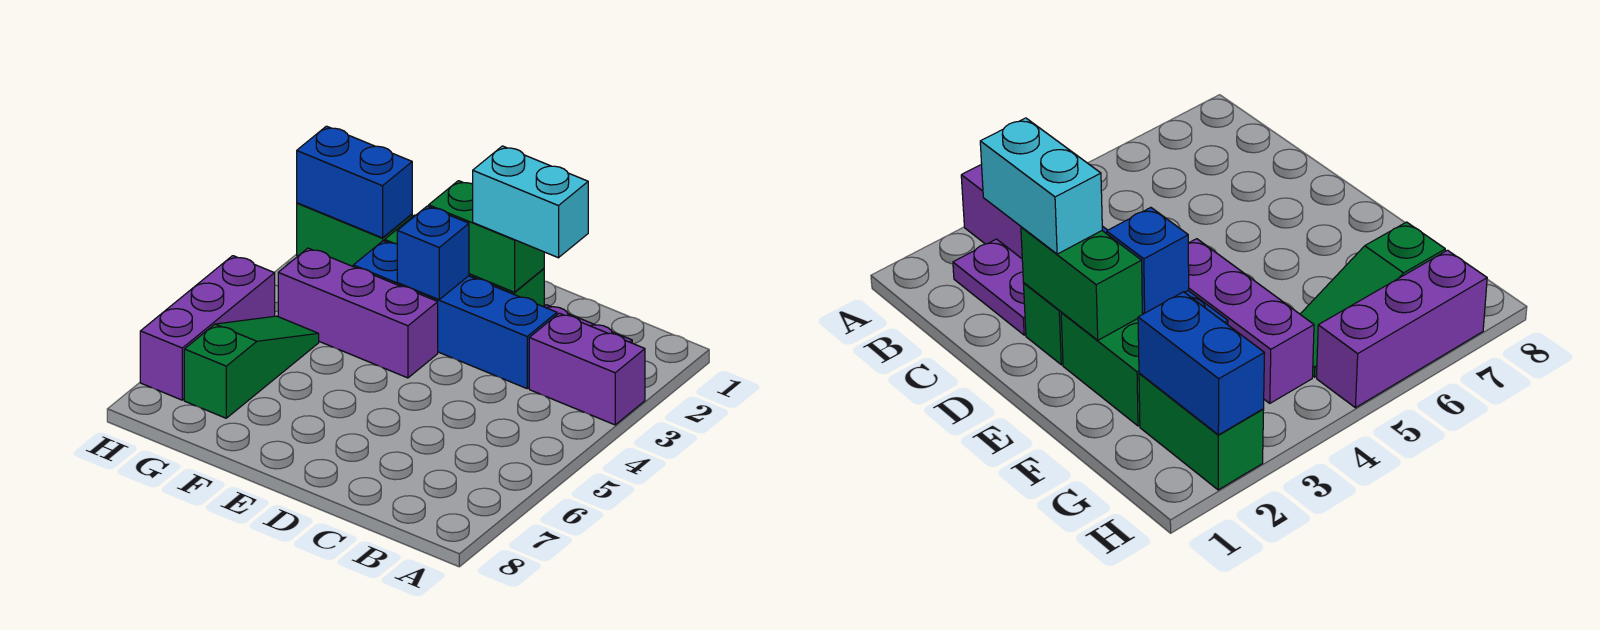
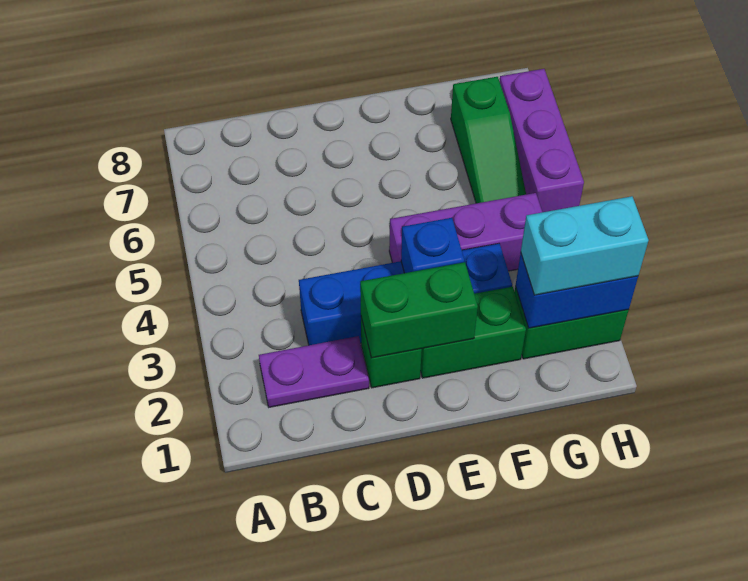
purple 1x2 brick [529,313,645,425] -> none
cyan 1x2 brick [473,146,588,258] -> cyan 1x2 brick moved to [521,196,649,295]

